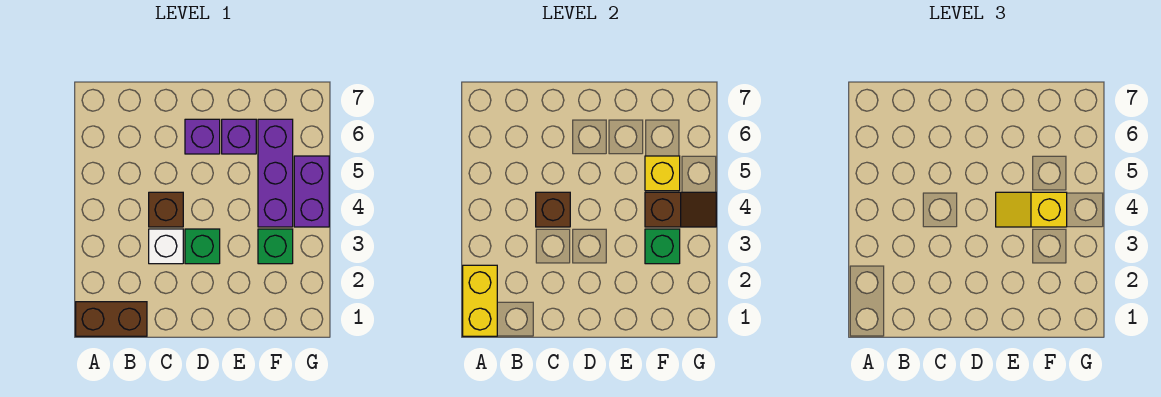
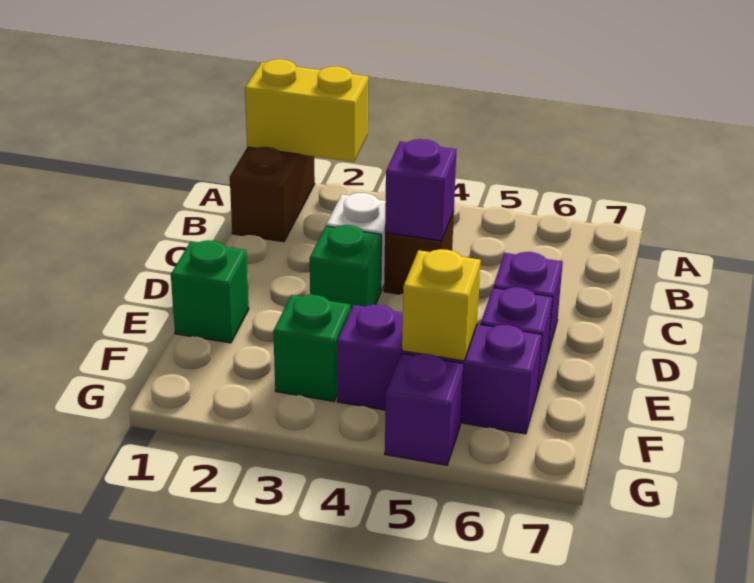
brown 1x1 brick [536,192,570,227] -> purple 1x1 brick [385,139,457,241]
yellow 1x2 slope [996,192,1067,227] -> none
green 1x1 brick [645,229,680,264] -> green 1x1 brick moved to [171,240,249,343]
brown 1x2 slope [645,192,716,227] -> none
purple 1x2 brick [294,156,329,227] -> purple 1x1 brick [385,354,464,465]

